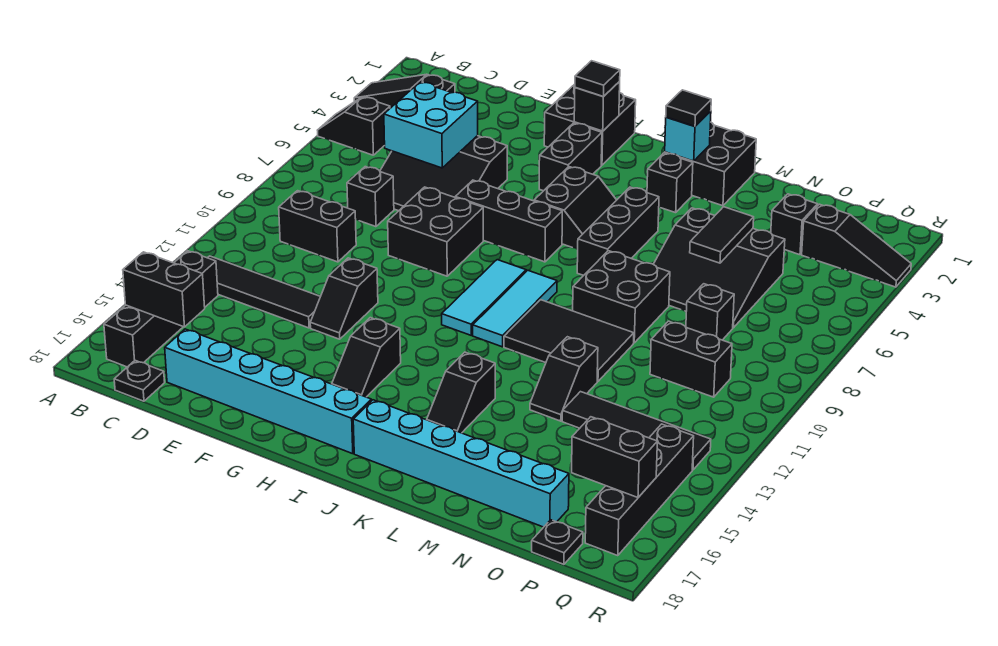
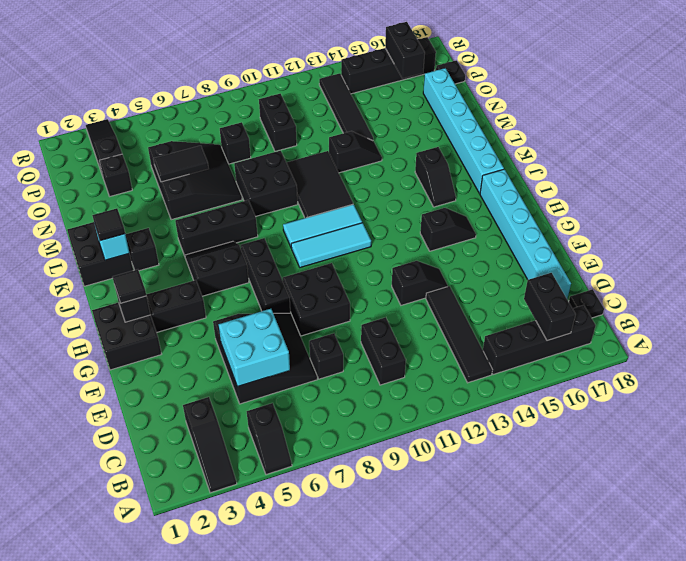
black 1x2 slope [427,352,495,433] -> black 1x2 slope turned to [415,147,456,207]

